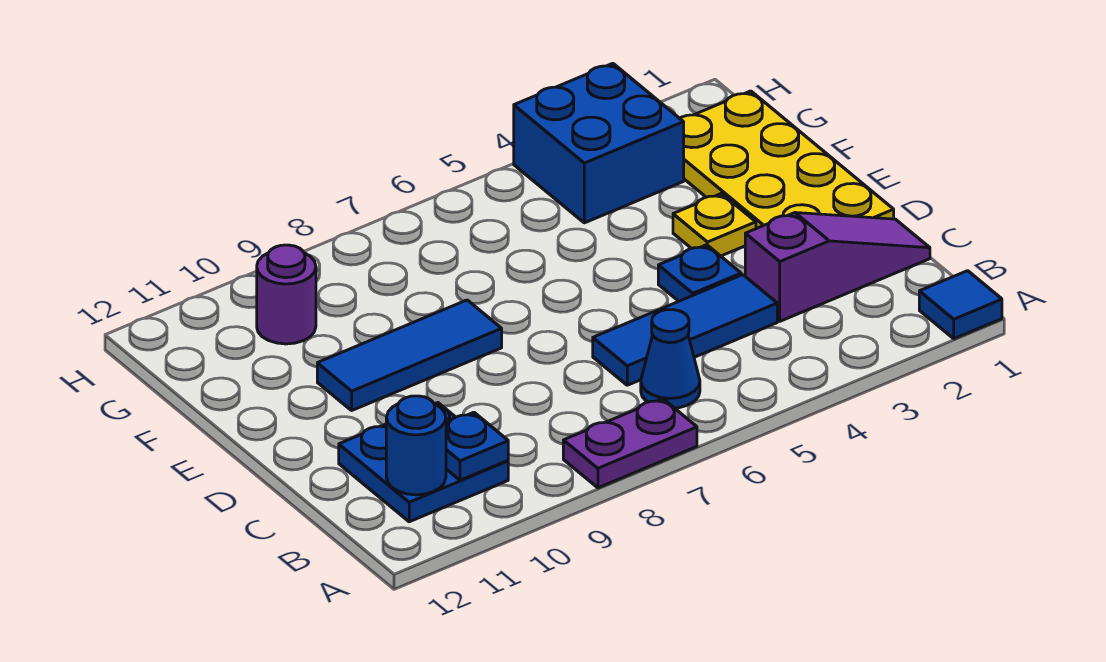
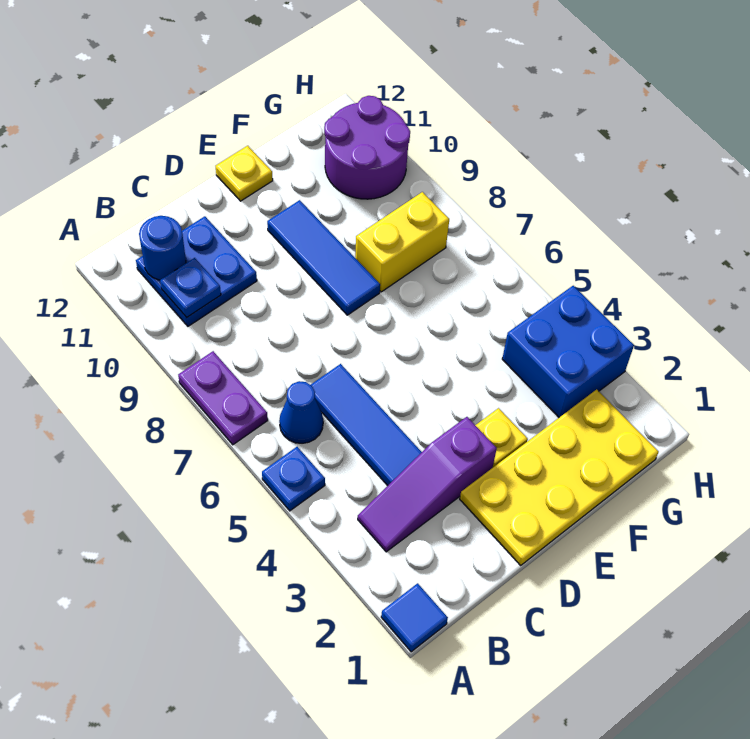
purple 1x3 slope [745,212,930,321] -> purple 1x3 slope turned to [358,417,497,552]
blue 1x1 plate [658,245,741,301] -> blue 1x1 plate moved to [262,447,325,511]
none -> yellow 1x1 plate [216,146,273,201]
none -> yellow 1x2 brick [355,192,449,292]
purple 1x1 round brick [257,245,316,344] -> purple 2x2 round brick [324,96,410,199]

